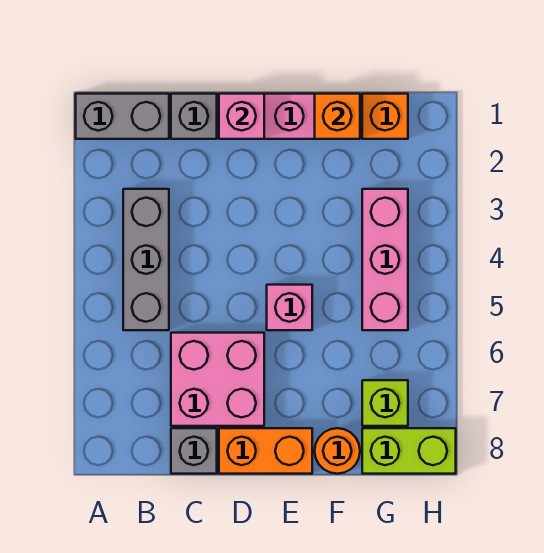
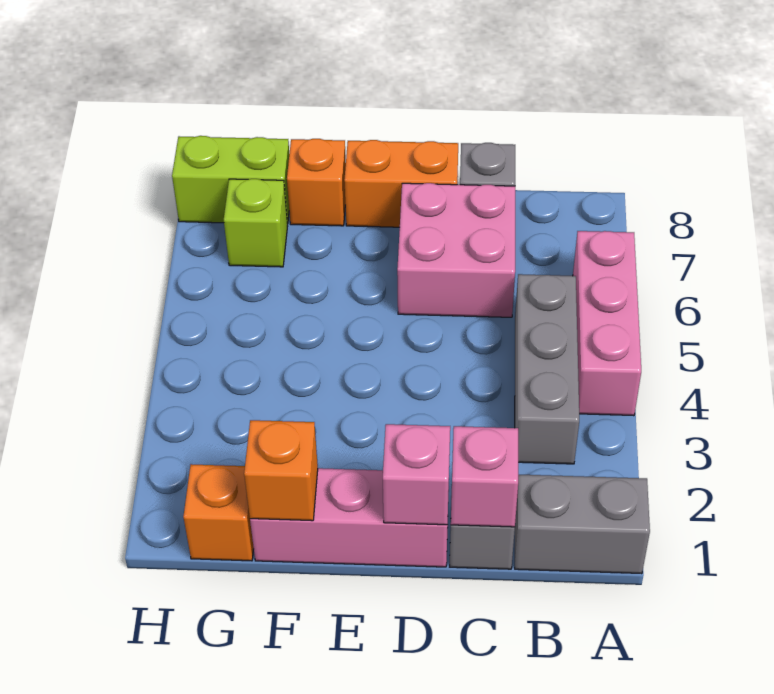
pink 1x1 brick [267,285,312,330] -> pink 1x1 brick moved to [451,426,518,527]
orange 1x1 round brick [315,428,360,474] -> orange 1x1 brick [287,139,346,226]
pink 1x3 brick [362,189,408,330] -> pink 1x3 brick moved to [573,231,641,416]

